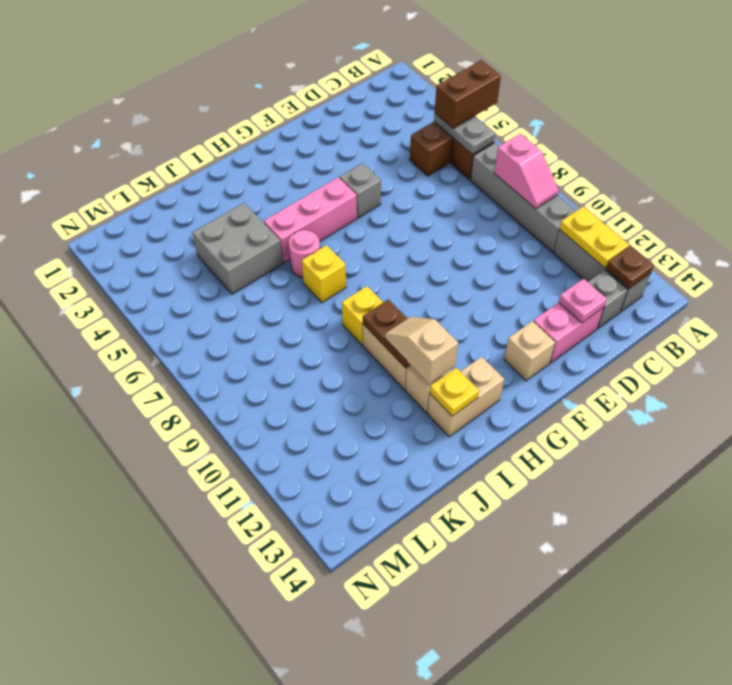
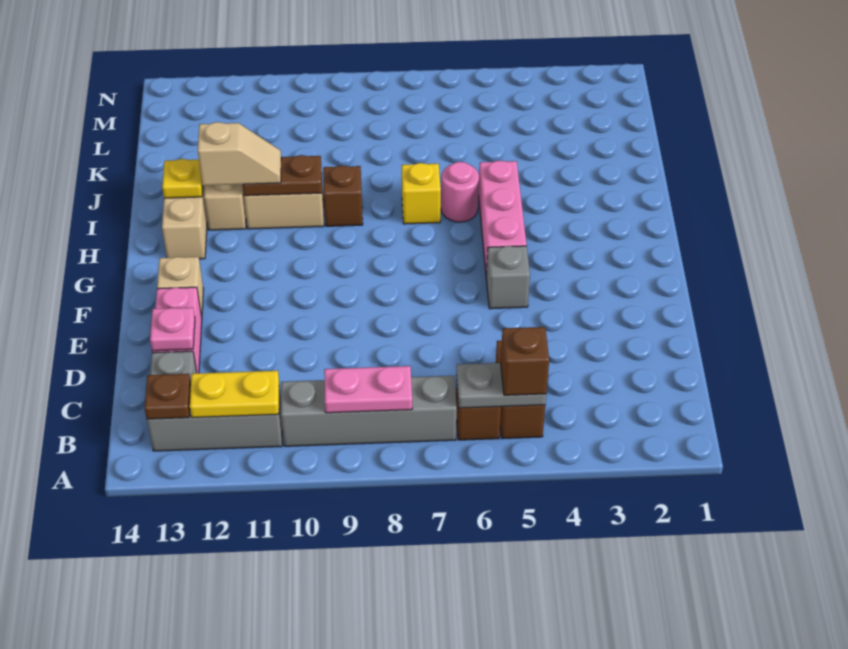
brown 1x2 brick [435,60,501,129] -> brown 1x1 brick [501,327,549,395]
pink 1x2 slope [494,134,559,209] -> pink 1x2 plate [324,366,412,413]
yellow 1x1 brick [342,286,383,345] -> brown 1x1 brick [323,165,363,226]
grey 2x2 brick [192,203,283,294] -> none

